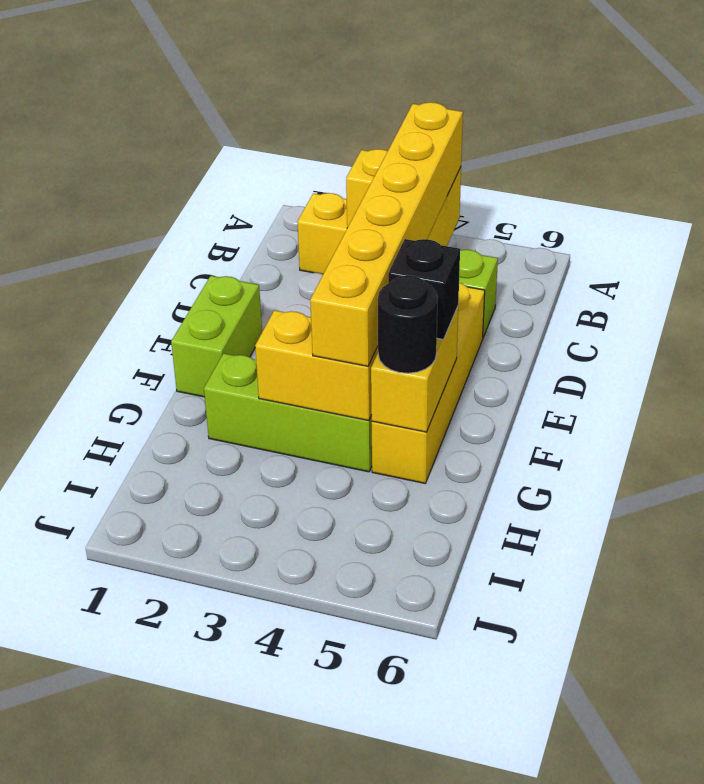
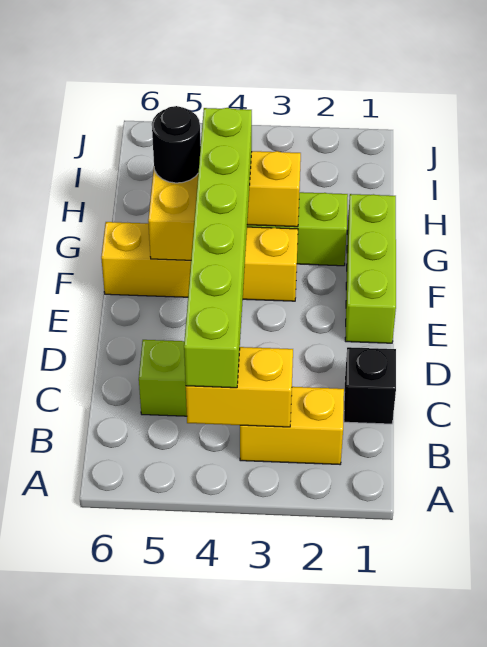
yellow 1x6 brick [310,102,463,366] -> lime 1x6 brick [184,108,252,388]
yellow 1x4 brick [372,283,485,483] -> yellow 1x4 brick turned to [101,222,298,301]
lime 1x2 brick [171,276,262,397] -> lime 1x3 brick [345,194,396,343]
black 1x1 brick [388,239,460,340] -> black 1x1 brick moved to [344,347,396,424]

